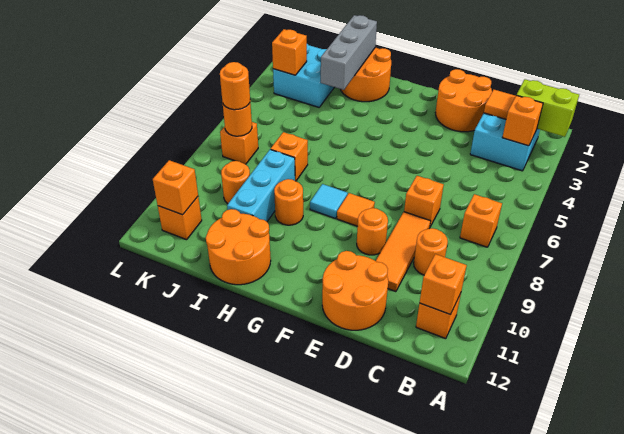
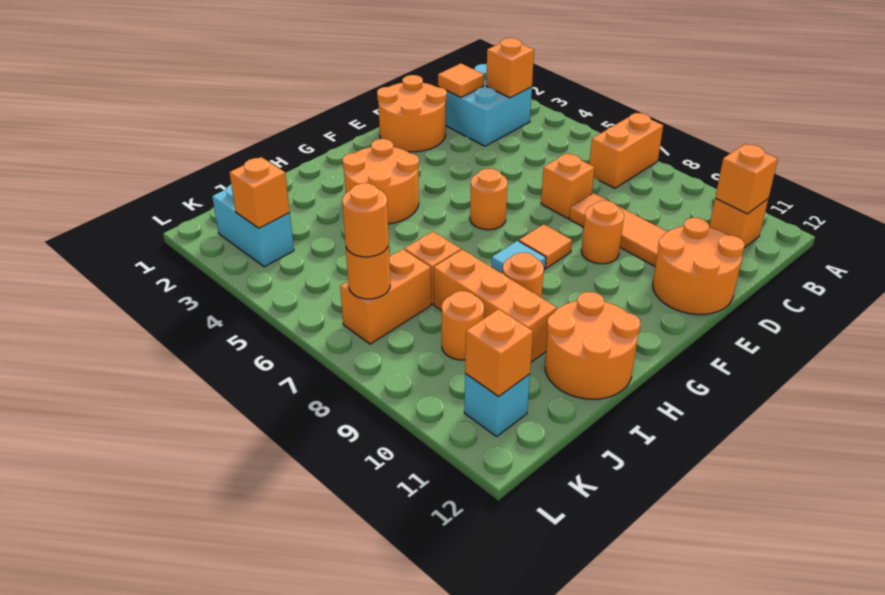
lime 1x2 brick [517,79,579,137] -> none
orange 1x1 brick [460,194,502,247] -> orange 1x2 brick [589,113,663,188]
orange 1x1 round brick [414,228,448,275] -> orange 1x1 round brick moved to [470,169,507,230]
orange 2x2 round brick [341,48,391,102] -> orange 2x2 round brick moved to [343,139,419,224]
grey 1x3 brick [321,15,377,90] -> none
cyan 1x3 brick [227,149,295,222] -> orange 1x3 brick [434,250,557,362]
cyan 2x2 brick [273,44,334,107] -> cyan 1x2 brick [212,185,294,267]
orange 1x1 brick [220,122,258,164] -> orange 1x2 brick [340,249,431,344]
orange 1x1 brick [158,197,202,240] -> cyan 1x1 brick [464,374,530,436]

